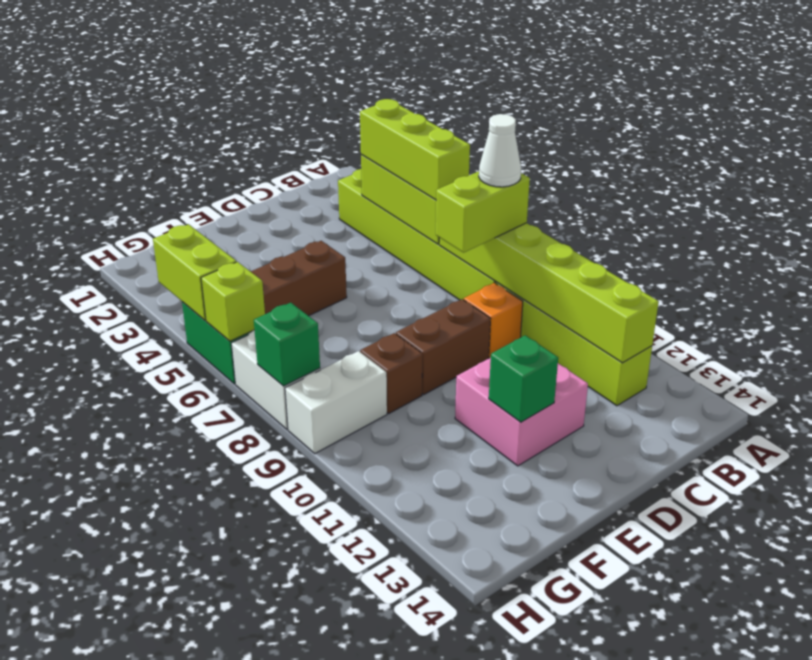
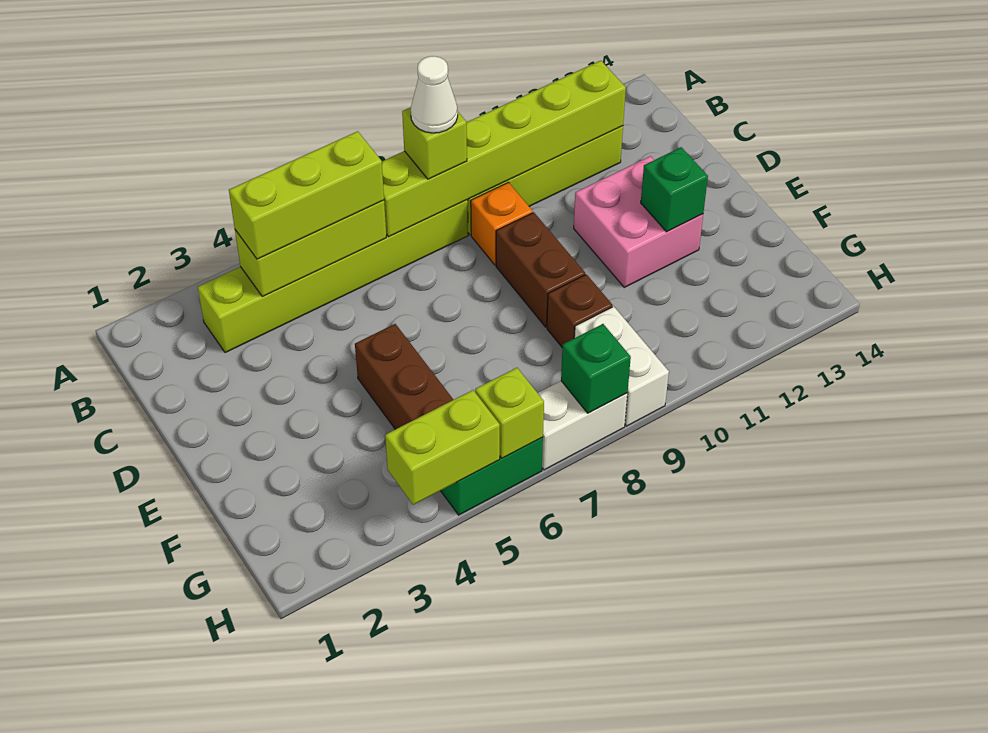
lime 1x2 brick [436,171,530,253] -> lime 1x1 brick [402,107,467,179]

